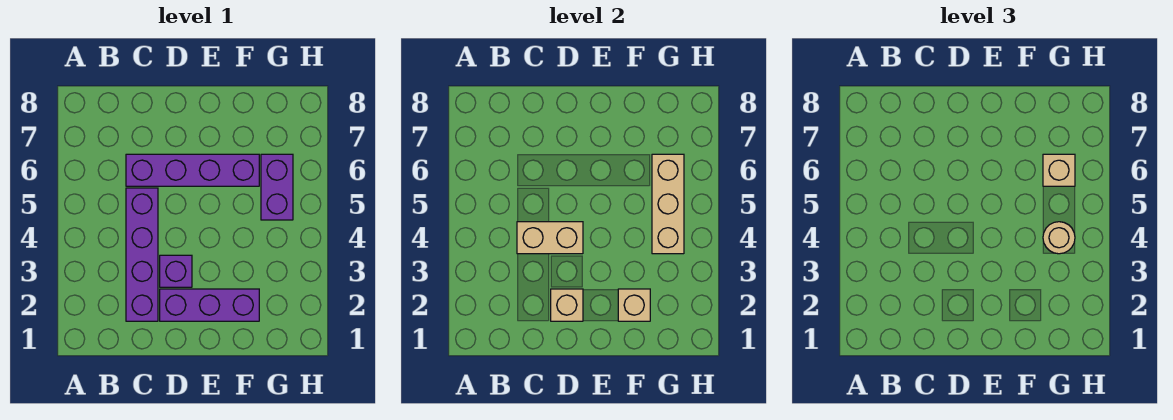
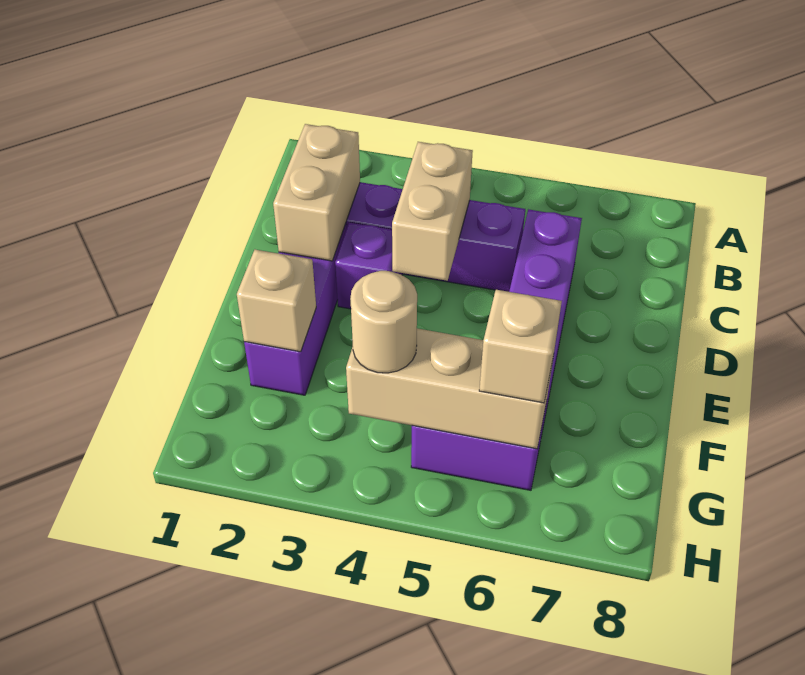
tan 1x1 brick [551,289,583,321] -> tan 1x2 brick [273,124,360,261]

